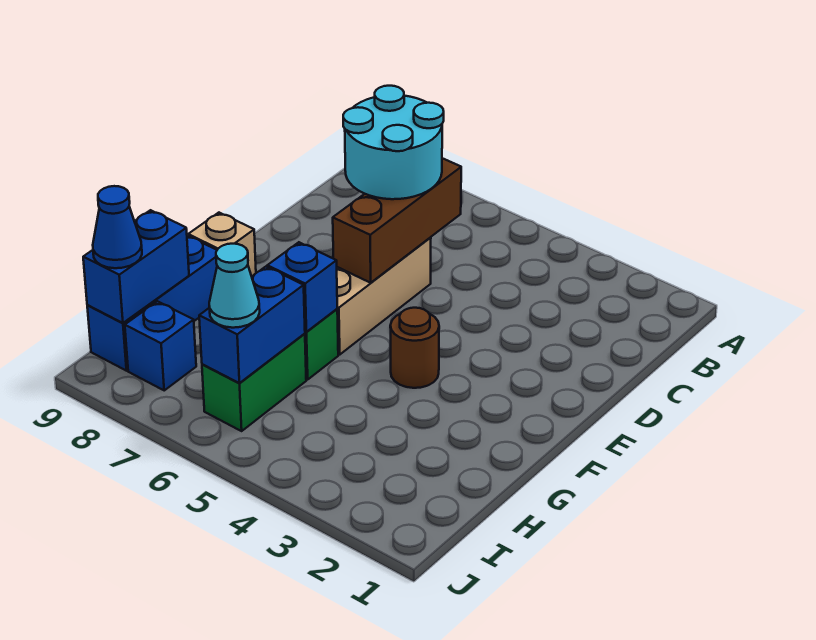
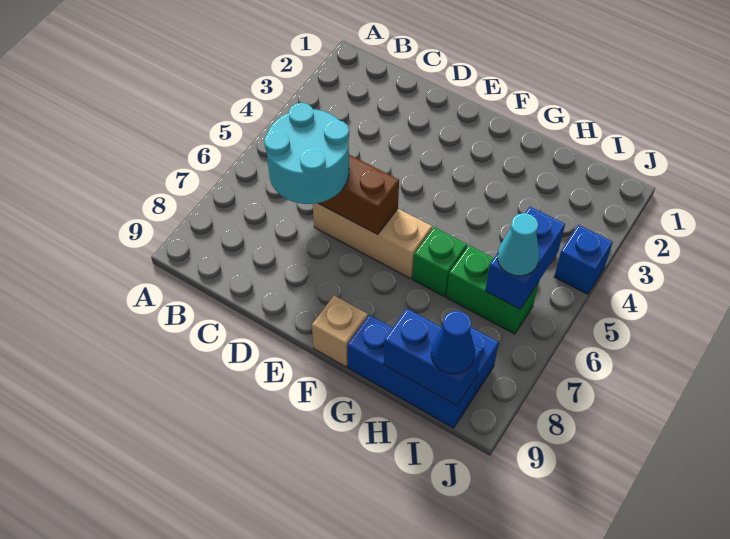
brown 1x1 round brick [390,308,439,388] -> none
blue 1x1 brick [267,242,337,332] -> blue 1x1 brick moved to [554,225,613,294]
blue 1x2 brick [199,267,305,383] -> blue 1x2 brick turned to [485,207,565,309]

